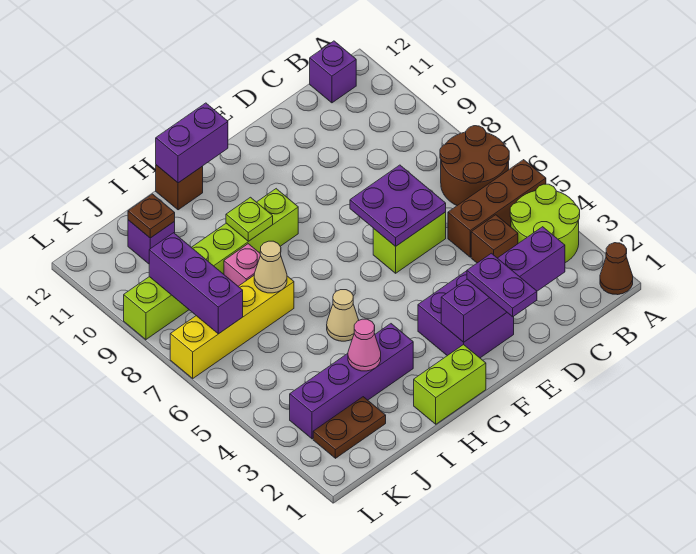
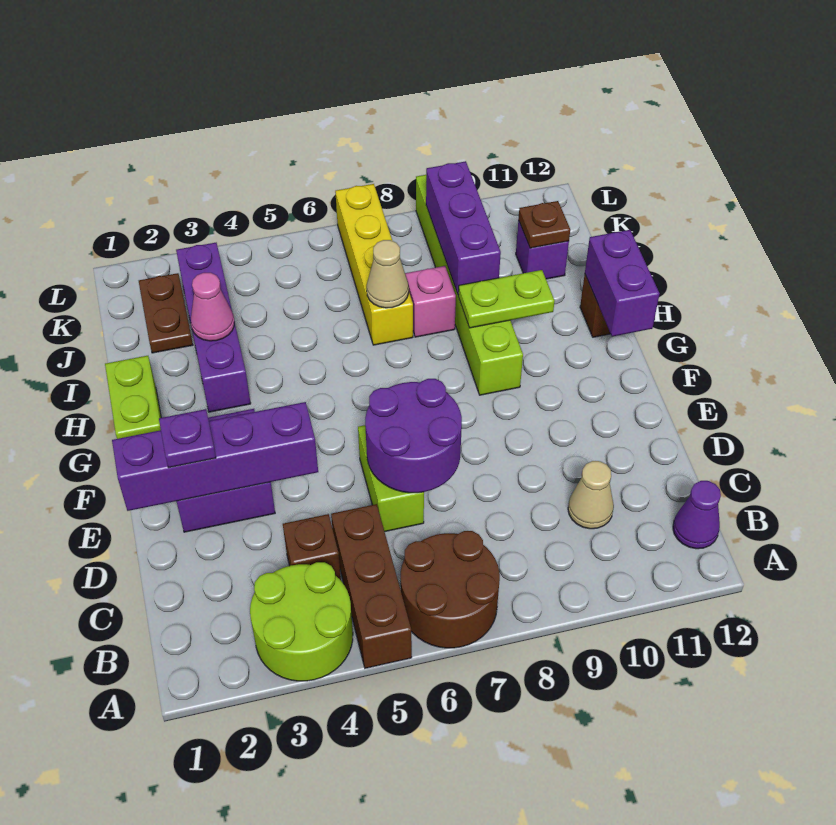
brown 1x1 cone [600,243,633,295] -> none
purple 1x1 brick [310,41,356,103] -> purple 1x1 cone [673,481,721,549]
purple 1x4 brick [441,227,565,342] -> purple 1x4 brick turned to [112,402,318,511]
purple 2x2 plate [350,165,446,246] -> purple 2x2 round brick [365,379,462,493]
purple 1x2 plate [467,253,537,317] -> purple 1x1 plate [159,409,216,468]
tan 1x1 cone [327,290,359,341] -> tan 1x1 cone moved to [568,461,614,529]
lime 1x1 plate [226,197,273,241] -> lime 1x2 plate [458,270,554,328]
purple 1x3 brick [149,233,243,334] -> purple 1x3 brick turned to [426,161,501,295]

